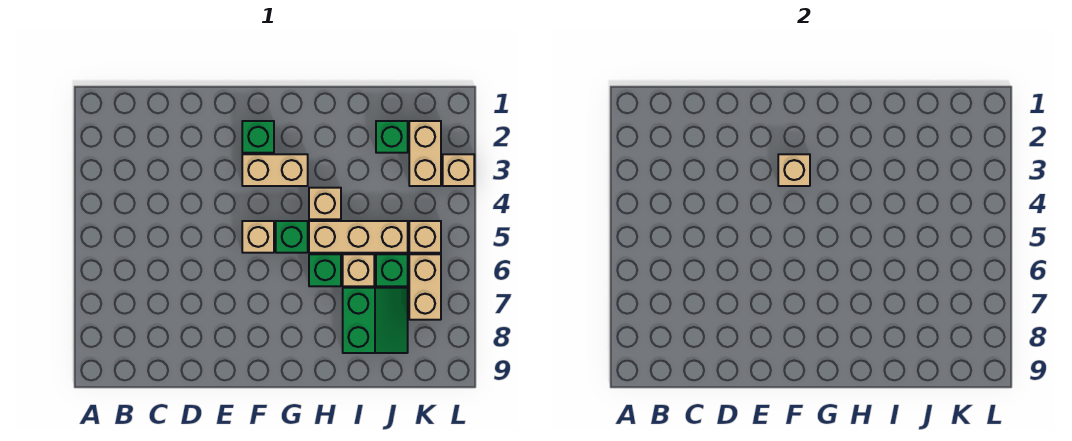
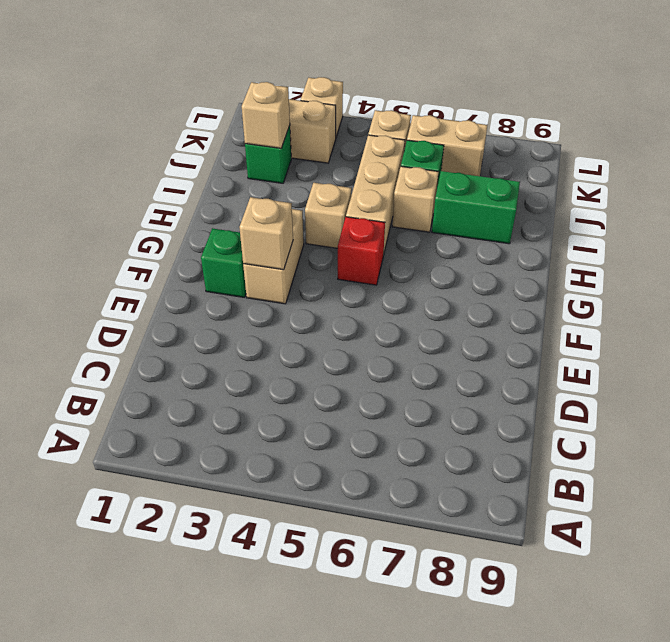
tan 1x1 brick [242,221,274,253] -> tan 1x1 brick moved to [242,82,290,148]
green 1x1 brick [276,221,308,253] -> red 1x1 brick [338,217,385,285]
green 1x1 brick [309,254,341,286] -> none

